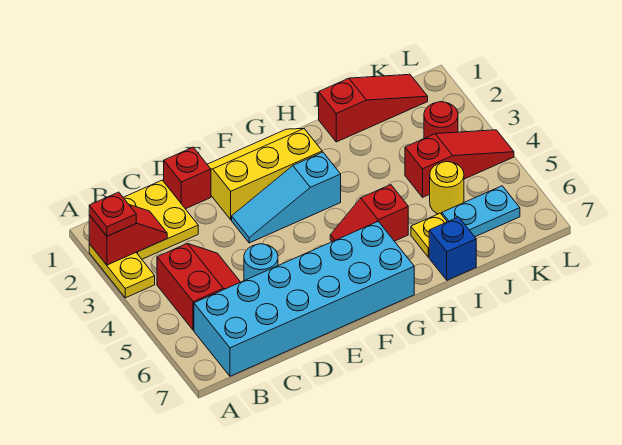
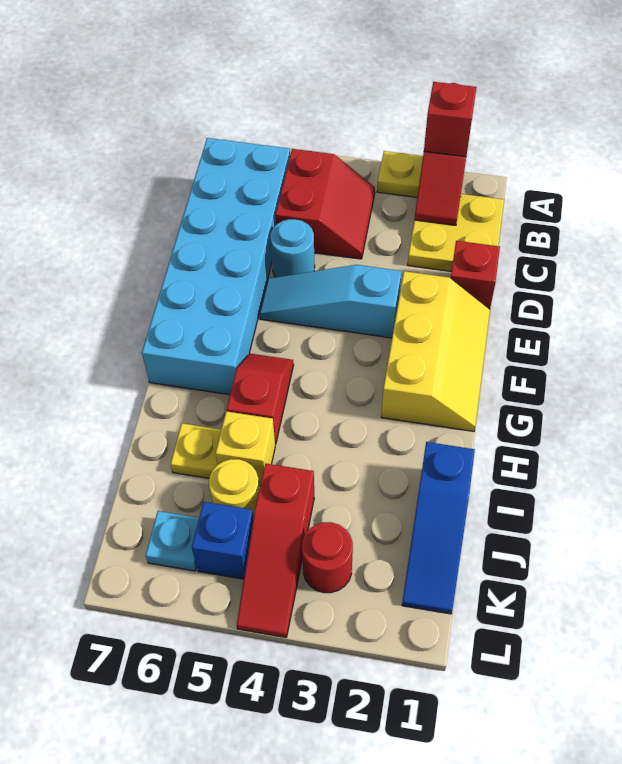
red 1x1 plate [89,192,136,236] -> red 1x1 brick [424,82,477,157]
red 2x2 slope [157,244,240,330] -> red 2x2 slope turned to [275,149,375,259]
cyan 1x3 slope [232,152,341,243] -> cyan 1x3 slope turned to [260,265,402,338]
red 1x3 slope [319,74,428,142] -> blue 1x3 slope [402,442,475,614]
none -> yellow 1x1 brick [216,411,275,486]
blue 1x1 brick [429,217,476,280] -> blue 1x1 brick moved to [192,502,253,579]
cyan 1x2 plate [442,186,520,237] -> cyan 1x1 plate [146,511,199,571]

